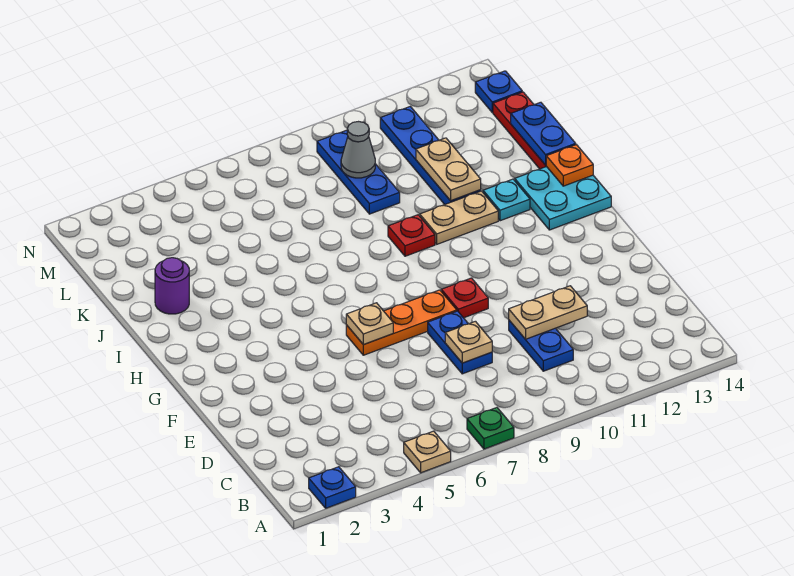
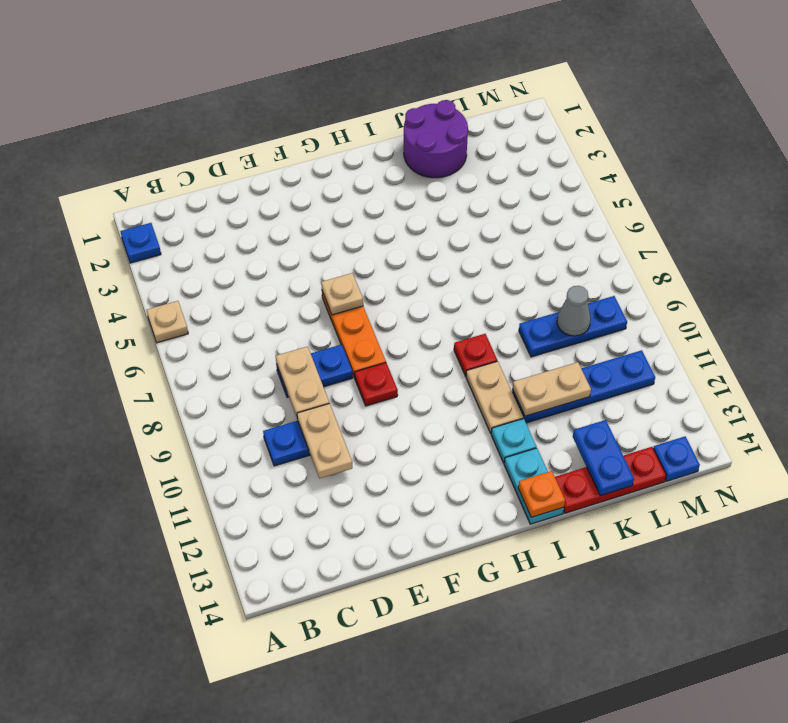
green 1x1 plate [467,408,514,449] -> none
tan 1x1 plate [445,321,492,363] -> tan 1x2 plate [276,346,329,417]
cyan 2x2 plate [515,167,611,230] -> cyan 1x2 plate [504,448,564,524]
purple 1x1 round brick [155,258,189,314] -> purple 2x2 round brick [404,100,468,178]
blue 1x2 plate [511,102,576,165] -> blue 1x2 plate turned to [573,420,634,496]

